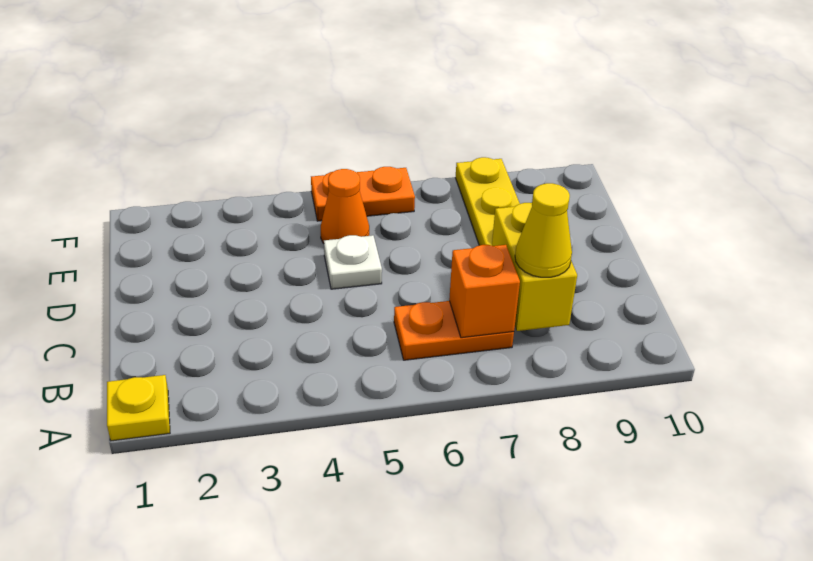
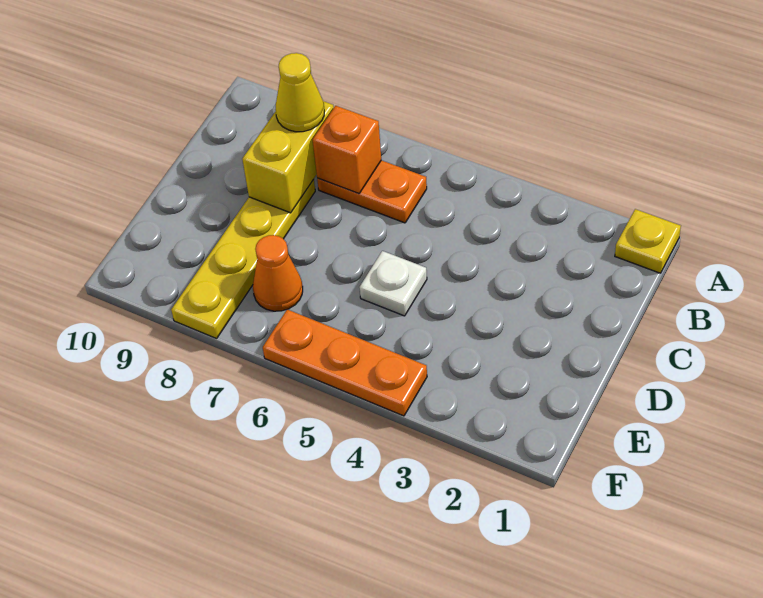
orange 1x1 cone [321,169,369,244] -> orange 1x1 cone moved to [253,235,303,311]
orange 1x2 plate [311,167,415,221] -> orange 1x3 plate [263,309,427,416]

